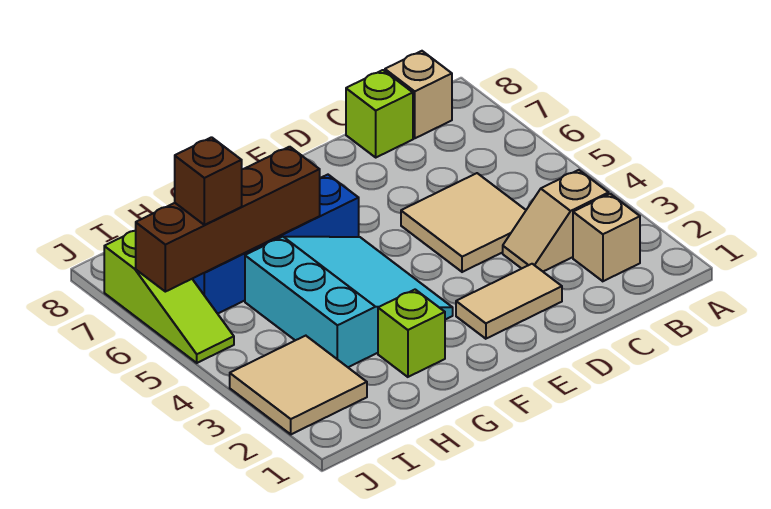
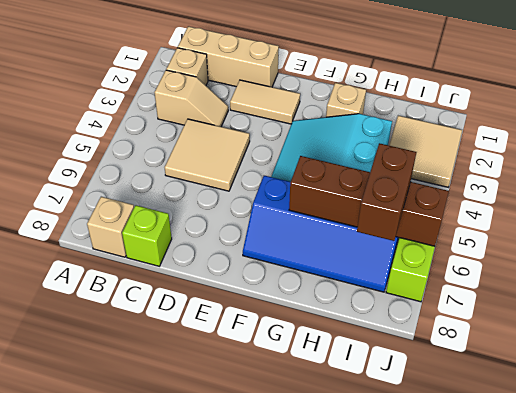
none -> tan 1x3 brick [178,26,279,87]
lime 1x1 brick [378,290,445,377] -> tan 1x1 brick [326,83,366,117]
brown 1x1 brick [175,137,242,225] -> brown 1x2 brick [357,143,416,241]

